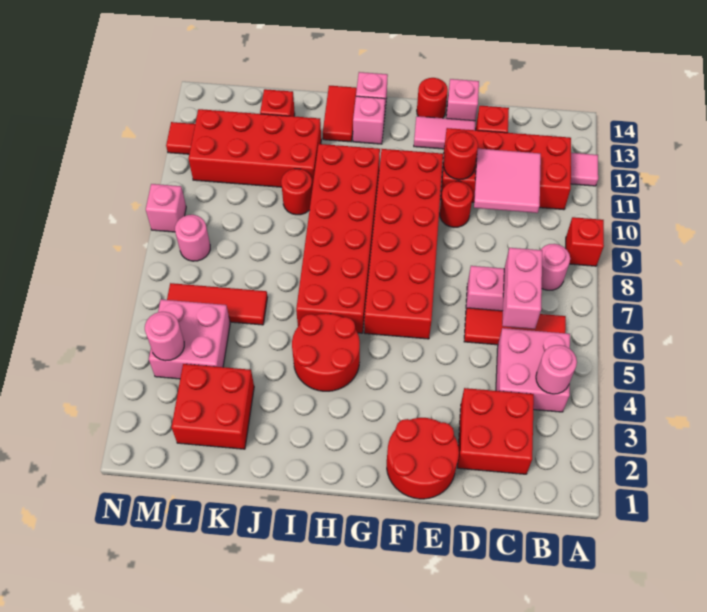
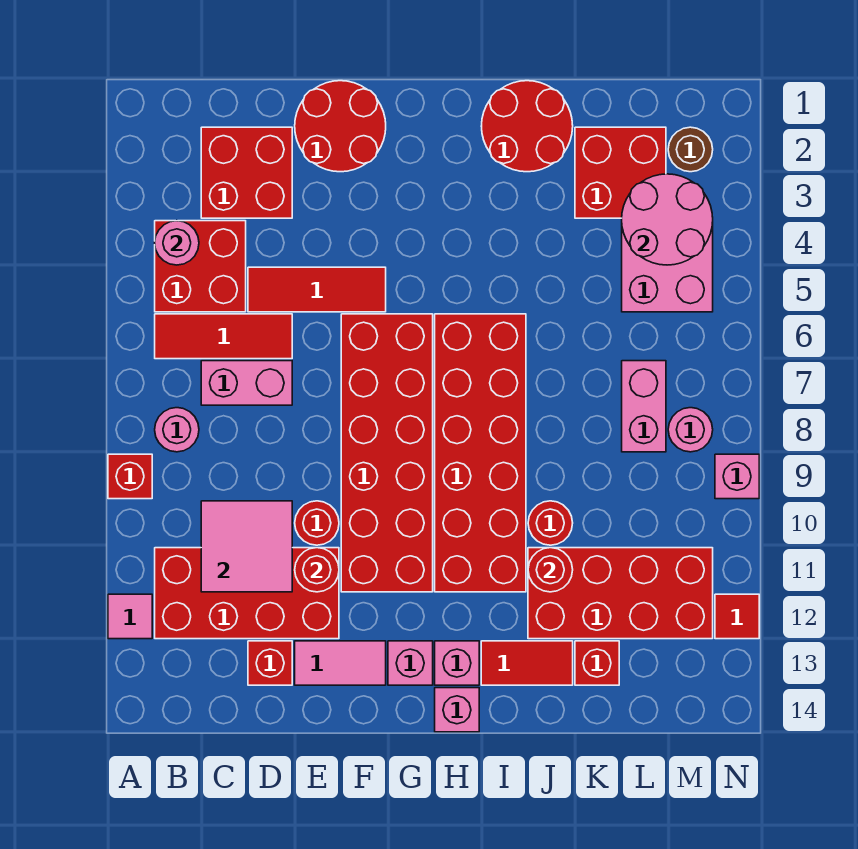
pink 2x2 brick [496,328,570,412] -> red 2x2 brick [155,221,246,312]
pink 1x2 brick [502,248,542,329] -> pink 1x2 brick moved to [622,361,666,452]
pink 1x1 brick [446,79,479,121] -> pink 1x1 brick moved to [388,641,433,685]
red 1x1 round brick [417,78,448,118] -> red 1x1 round brick moved to [528,548,573,592]
red 2x2 round brick [292,314,360,391] -> red 2x2 round brick moved to [481,81,573,172]
red 1x2 tile [323,86,357,142] -> red 1x2 tile turned to [481,641,573,685]
red 1x3 tile [167,283,268,325] -> red 1x3 tile moved to [248,267,386,312]
none -> brown 1x1 round brick [668,127,713,172]
pink 1x1 round brick [145,312,184,361] -> pink 2x2 round brick [622,174,713,265]

